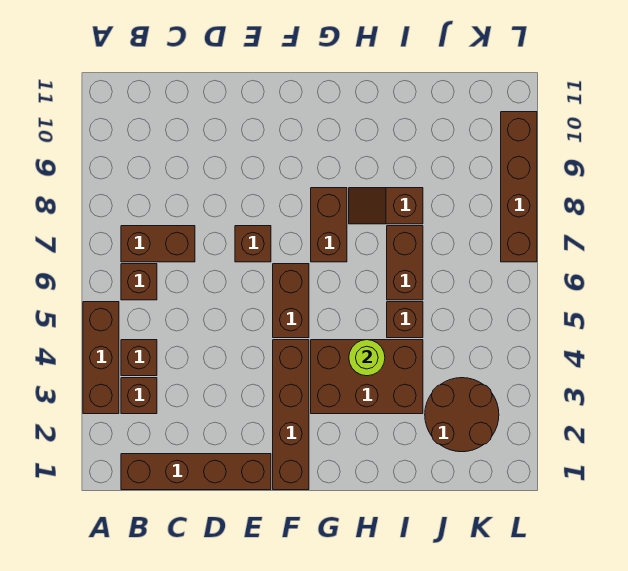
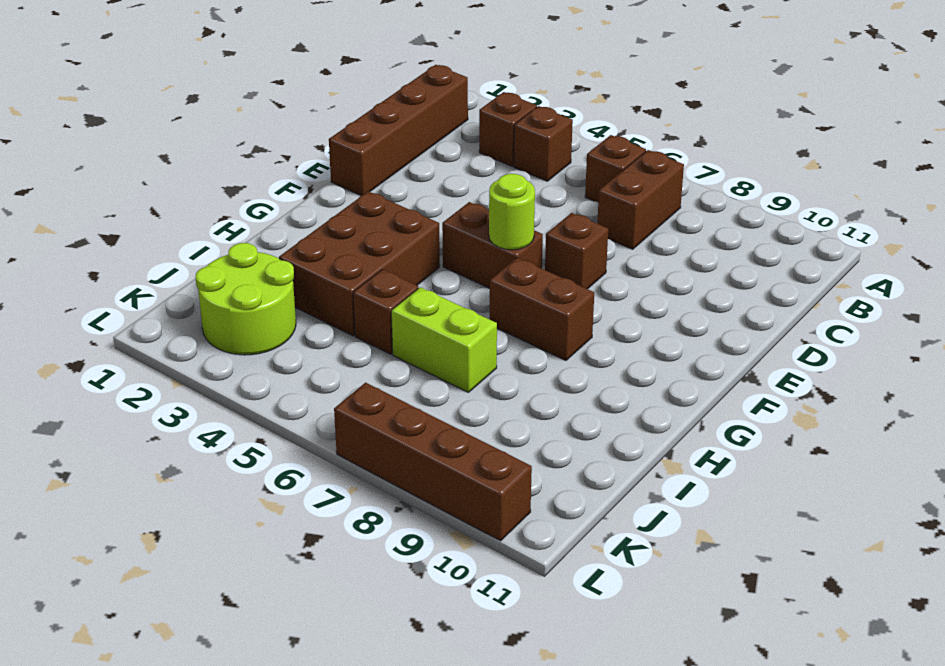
brown 1x3 brick [83,302,119,414] -> none
brown 1x4 brick [273,340,309,490] -> none
lime 1x1 round brick [349,340,385,376] -> lime 1x1 round brick moved to [489,174,535,250]
brown 1x2 slope [349,188,423,224] -> none
brown 1x2 brick [387,226,423,300] -> lime 1x2 brick [391,287,497,393]
brown 2x2 round brick [425,378,499,452] -> lime 2x2 round brick [195,243,296,355]

